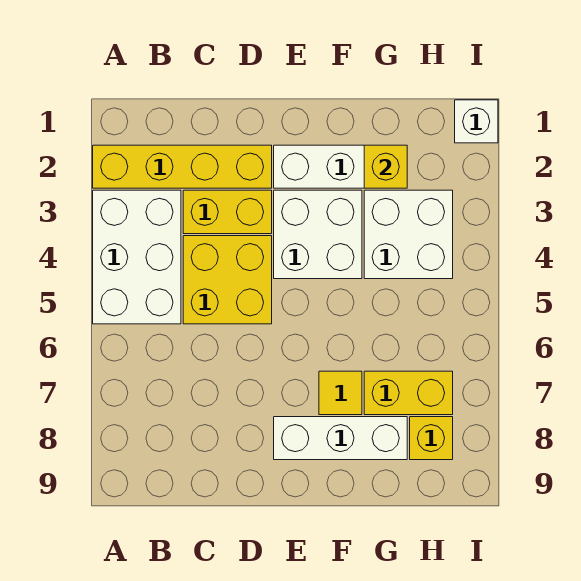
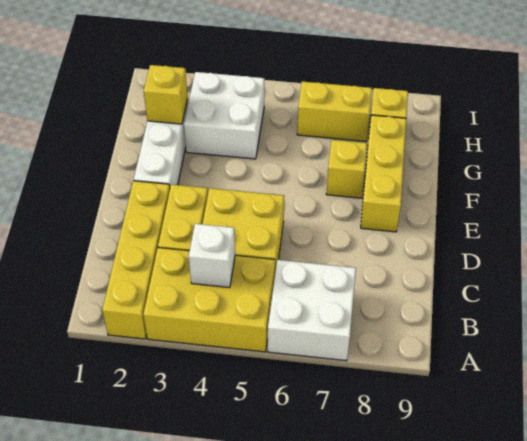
white 2x3 brick [93,190,181,324] -> yellow 2x3 brick [143,248,275,352]
white 2x2 brick [274,190,362,279] -> white 2x2 brick moved to [268,260,356,361]
white 1x3 brick [274,417,407,460] -> yellow 1x3 brick [361,115,406,232]
yellow 1x1 tile [319,371,362,415] -> yellow 1x1 brick [326,140,367,198]
yellow 1x2 brick [364,371,453,415] -> yellow 1x2 brick turned to [297,81,372,141]
white 1x1 brick [455,100,498,143] -> white 1x1 brick moved to [189,224,235,287]

